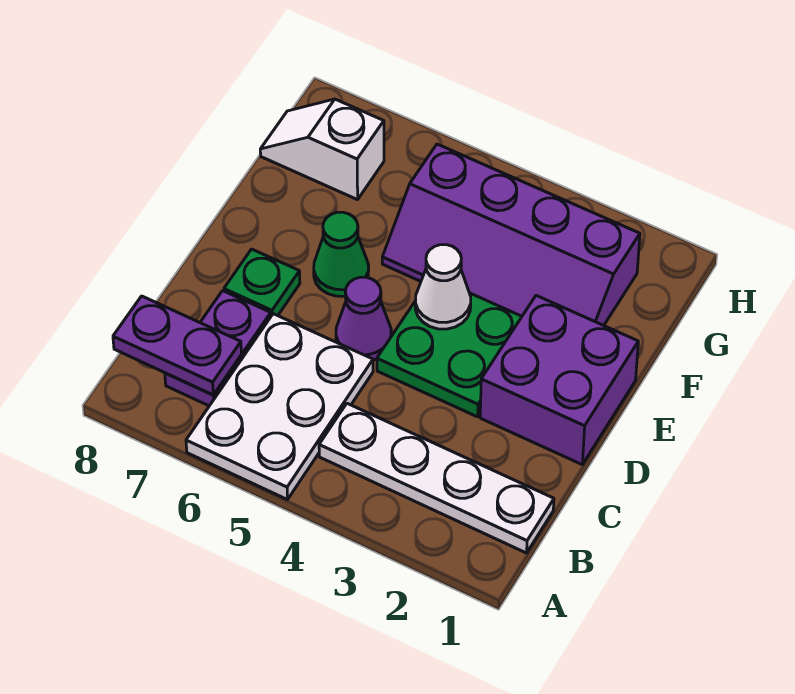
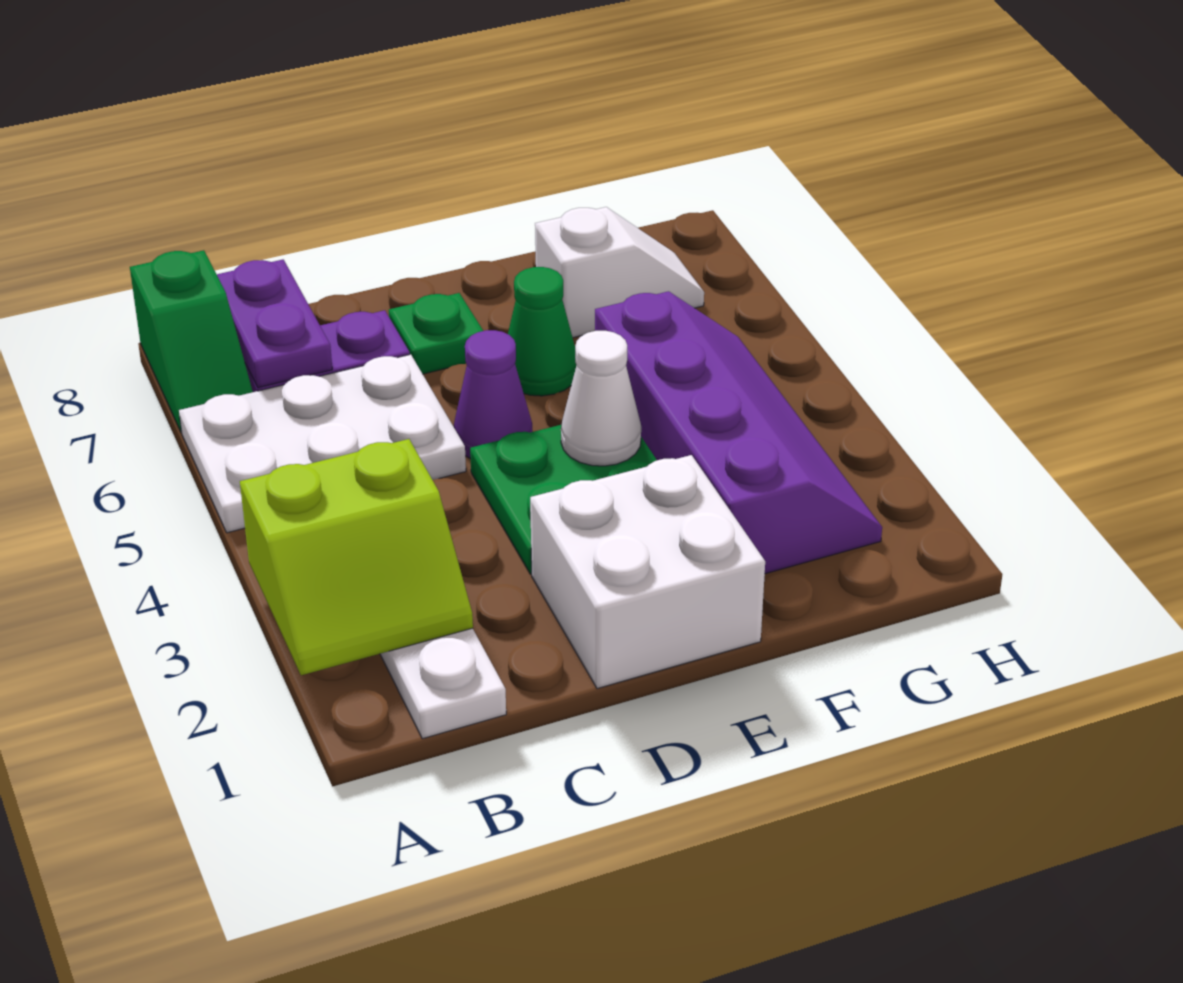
none -> lime 2x2 slope [240,439,473,675]
none -> green 1x2 slope [130,250,253,433]
purple 2x2 brick [480,296,638,464] -> white 2x2 brick [530,455,765,689]
purple 2x4 slope [382,144,640,325] -> purple 2x4 slope turned to [595,291,882,574]
white 1x2 slope [260,99,384,200] -> white 1x2 slope turned to [535,207,704,338]

